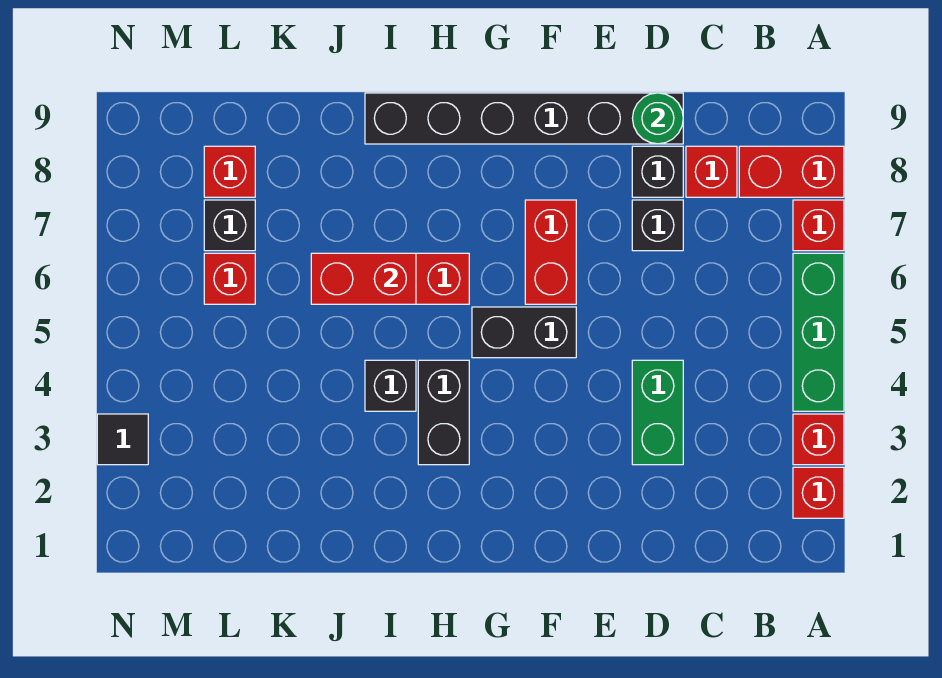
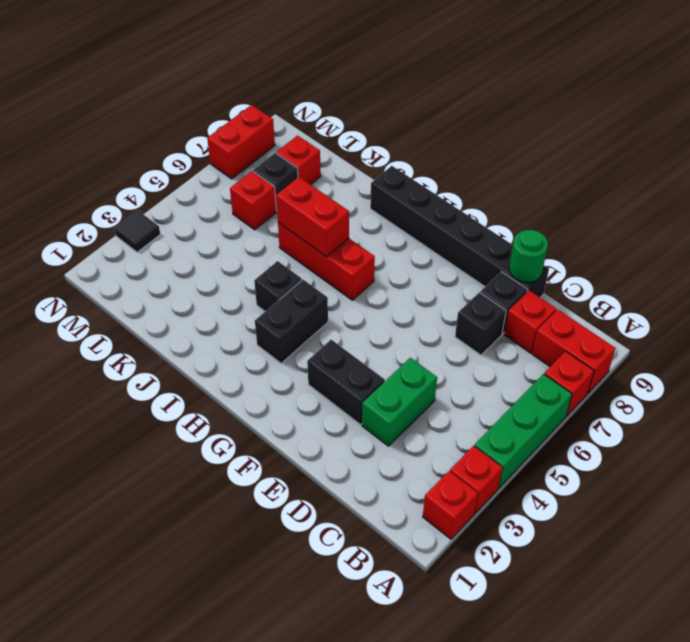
black 1x2 brick [472,307,576,358] -> black 1x2 brick moved to [307,340,385,425]
red 1x2 brick [525,200,576,304] -> red 1x2 brick moved to [207,105,275,179]

